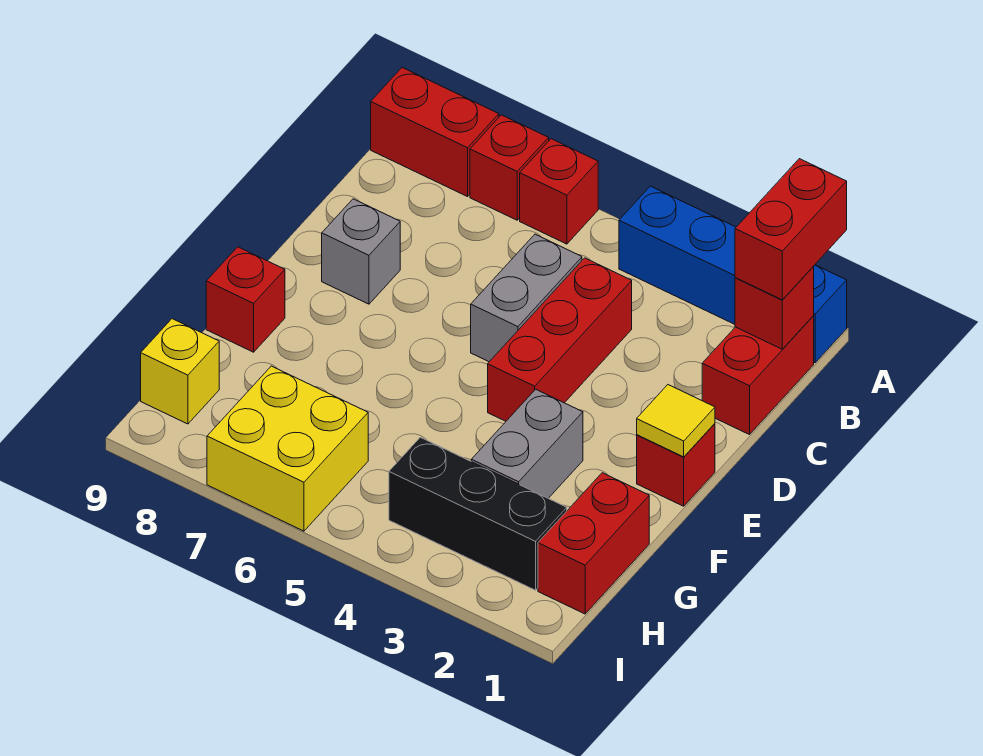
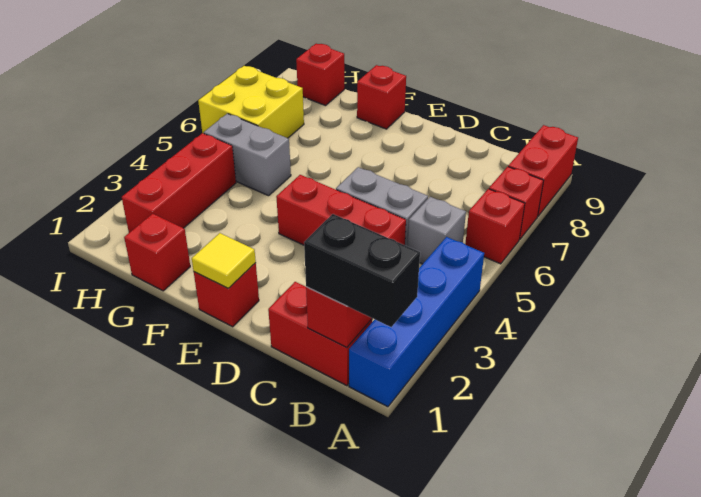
red 1x2 brick [735,159,847,300] -> black 1x2 brick [304,214,420,327]
grey 1x1 brick [322,199,400,304] -> grey 1x1 brick moved to [408,197,466,264]
grey 1x2 brick [471,389,583,498] -> grey 1x2 brick moved to [204,114,291,196]
red 1x2 brick [538,473,649,614] -> red 1x1 brick [124,214,190,291]
black 1x3 brick [389,437,567,590] -> red 1x3 brick [122,133,236,233]
yellow 1x1 brick [141,319,219,424] -> red 1x1 brick [296,44,344,106]

